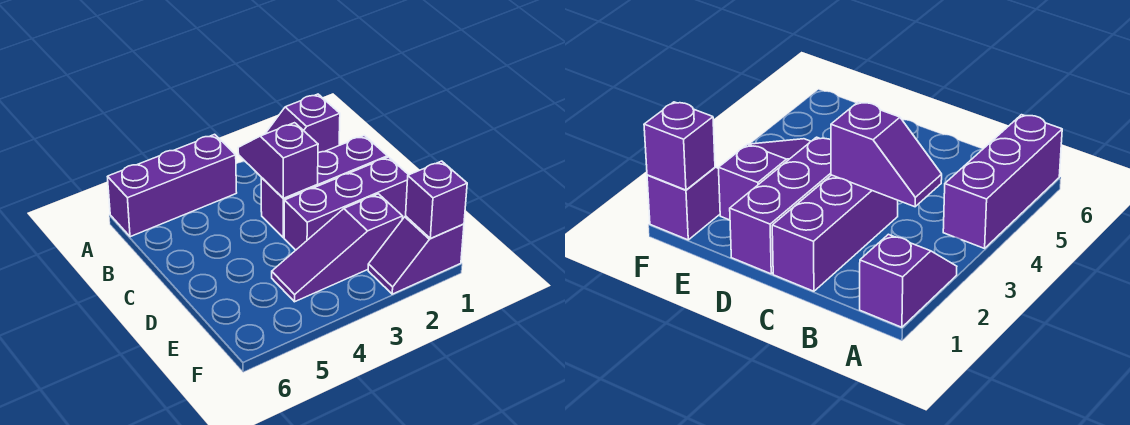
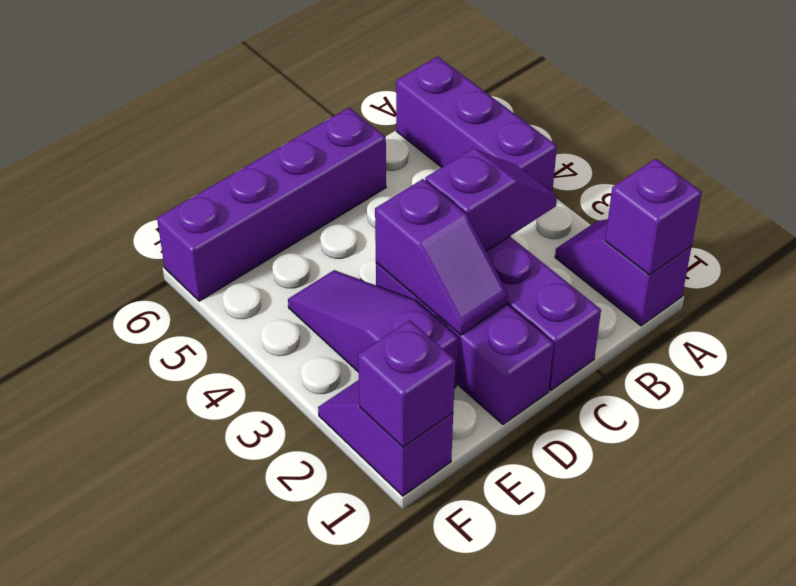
none -> purple 1x1 brick [605,159,702,275]
none -> purple 1x4 brick [157,108,386,301]
none -> purple 1x2 slope [375,179,508,335]

